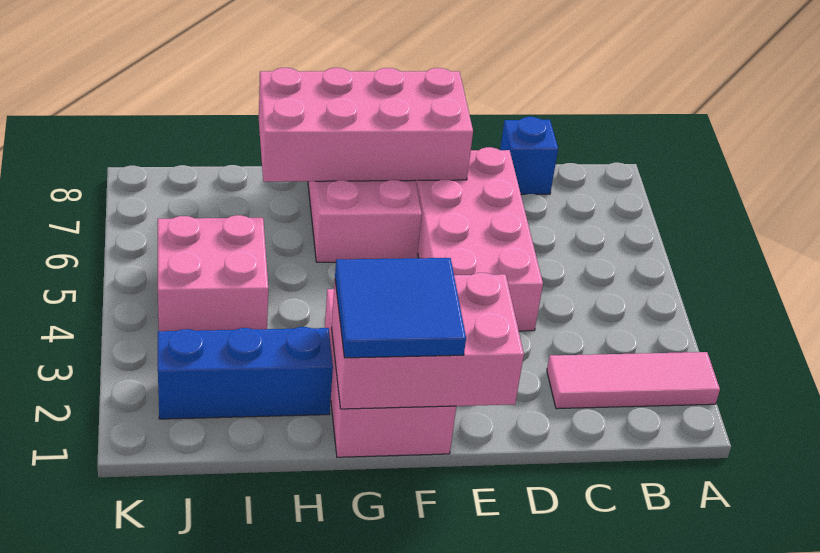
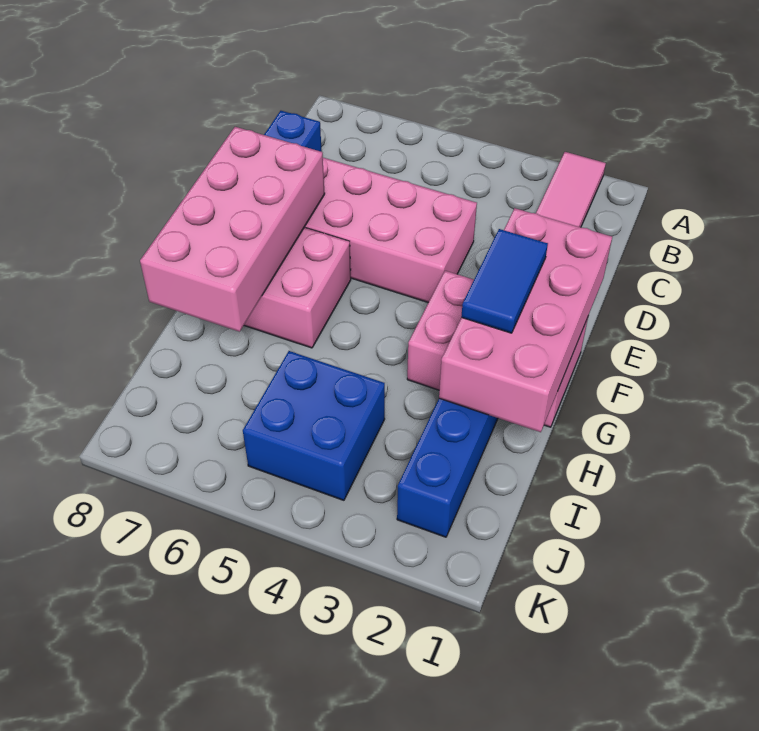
pink 2x3 brick [332,273,524,409] -> pink 2x4 brick [439,208,612,432]
blue 2x2 tile [335,258,466,358] -> blue 1x2 tile [461,229,548,333]
pink 2x2 brick [158,215,268,331] -> blue 2x2 brick [243,351,385,500]

